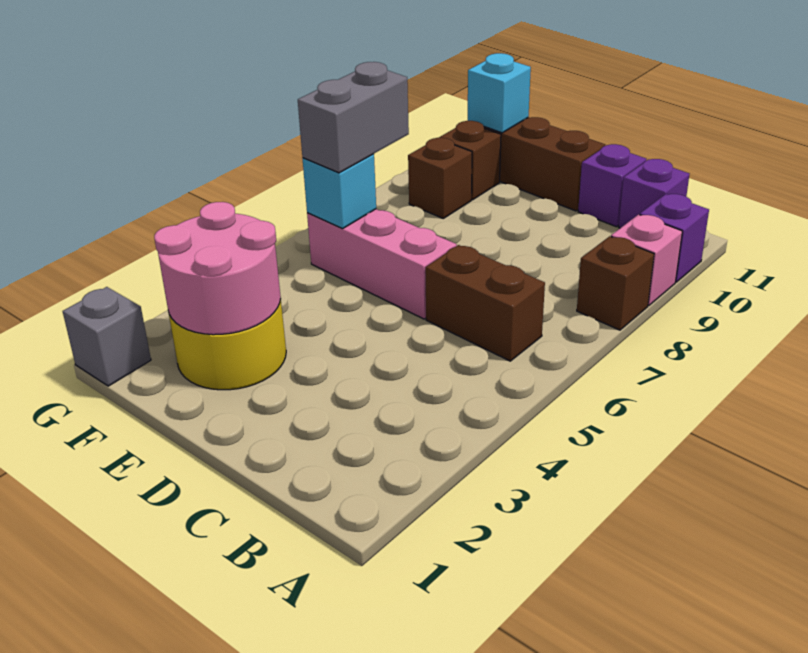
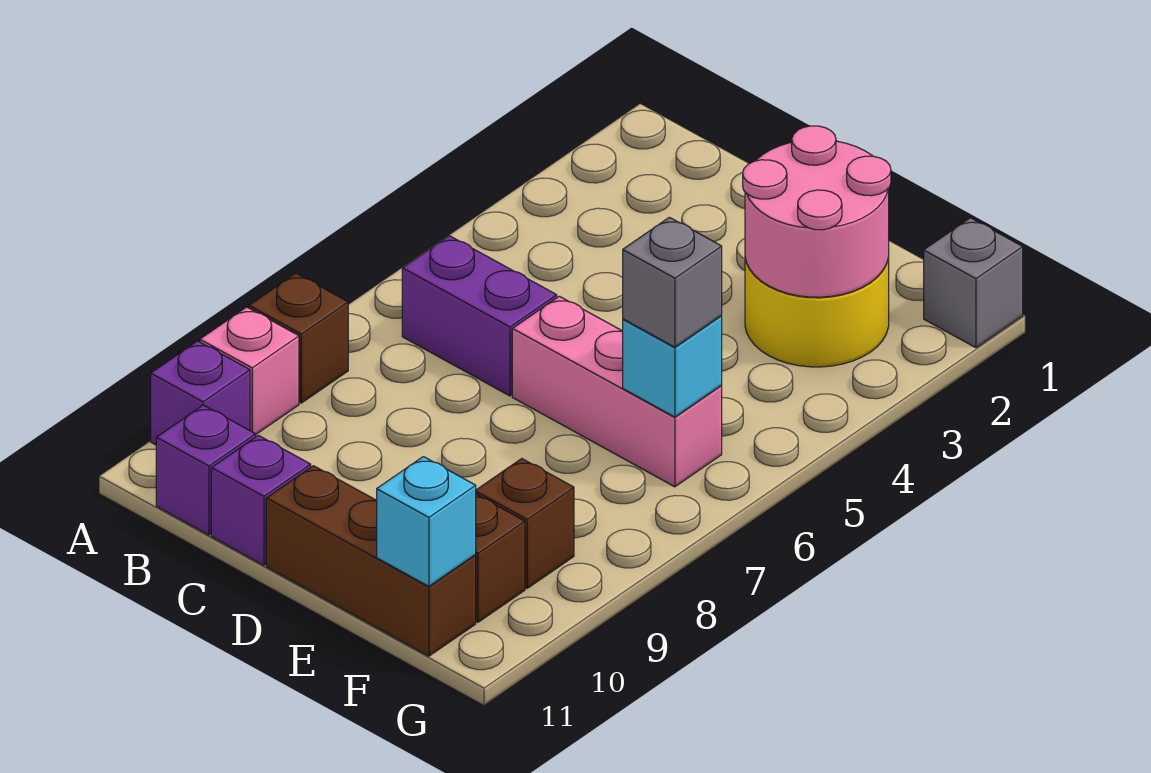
brown 1x2 brick [425,245,545,361] -> purple 1x2 brick [402,236,557,396]
grey 1x2 brick [298,62,409,173] -> grey 1x1 brick [623,217,722,347]

